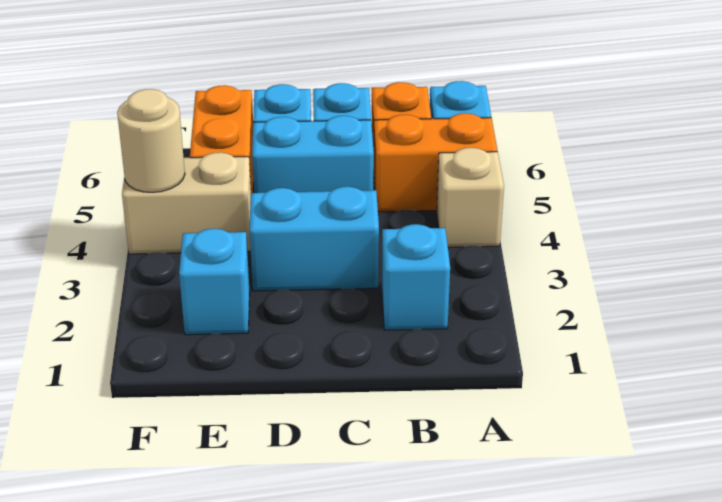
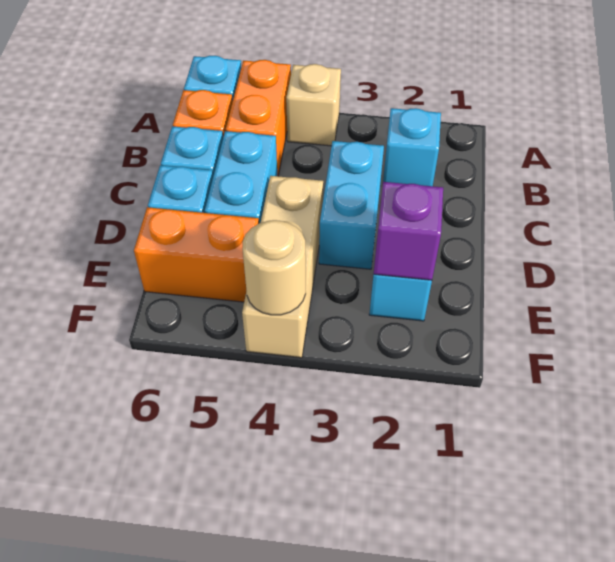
none -> purple 1x1 brick [374,182,443,280]
tan 1x2 brick [122,152,251,254] -> tan 1x3 brick [242,176,323,358]

